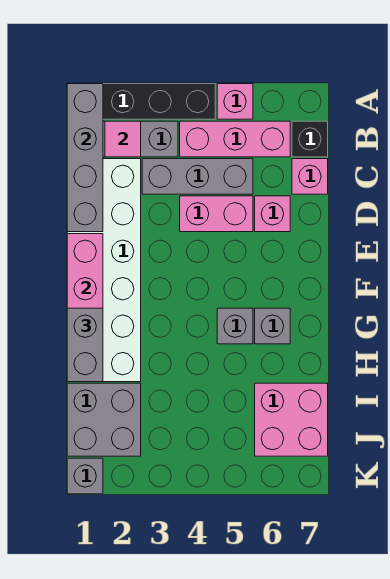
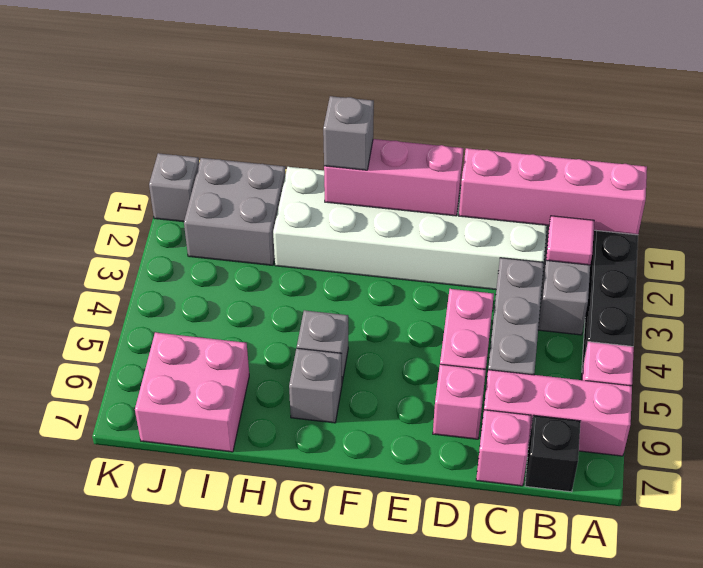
grey 1x4 brick [67,84,103,232] -> pink 1x4 brick [459,148,647,235]
pink 1x3 brick [180,121,290,157] -> pink 1x3 brick turned to [482,370,632,456]
grey 1x2 brick [67,308,103,382] -> grey 1x1 brick [323,96,374,170]

